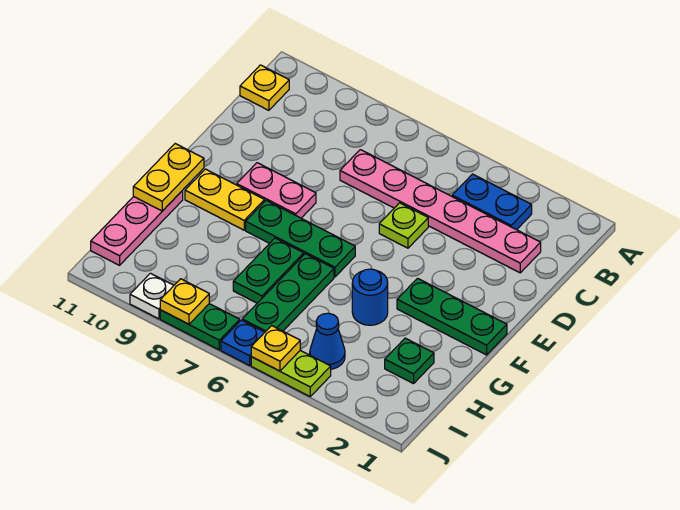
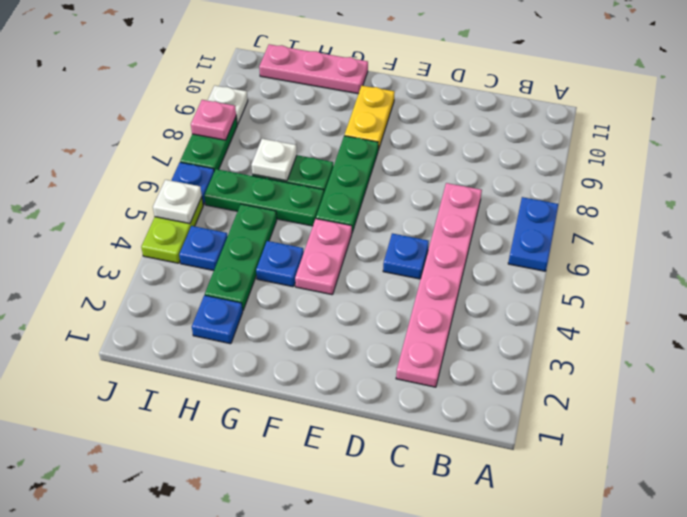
blue 1x2 plate [452,174,532,230] -> blue 1x2 plate moved to [508,197,558,271]
yellow 1x1 plate [240,65,289,110] -> none
lime 1x1 plate [379,203,428,248] -> blue 1x1 plate [383,233,429,279]
pink 1x2 plate [237,163,316,218] -> pink 1x2 plate moved to [295,219,352,295]
green 1x3 plate [397,278,507,355] -> green 1x3 plate moved to [205,204,277,310]
yellow 1x2 plate [133,144,204,211] -> none
blue 1x1 round brick [352,269,388,325] -> blue 1x1 plate [256,241,304,287]
green 1x1 plate [385,338,434,384] -> blue 1x1 plate [192,295,243,344]
none -> white 1x1 plate [251,139,297,181]
blue 1x1 cone [310,313,345,369] -> blue 1x1 plate [179,226,228,271]
yellow 1x1 plate [251,326,300,371] -> white 1x1 plate [153,180,202,224]
yellow 1x1 plate [160,279,209,324] -> pink 1x1 plate [191,100,236,140]

